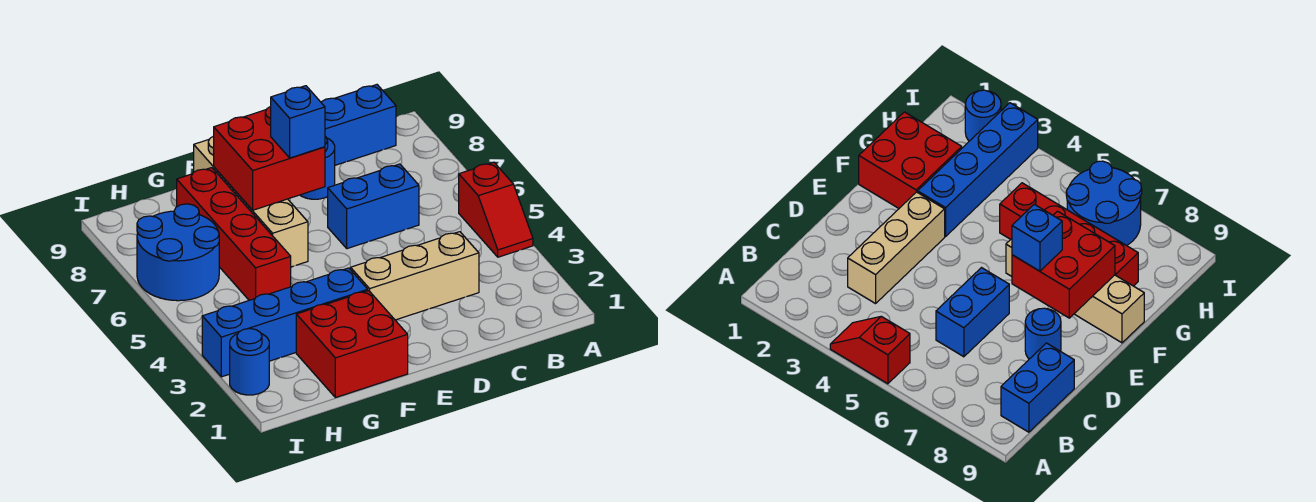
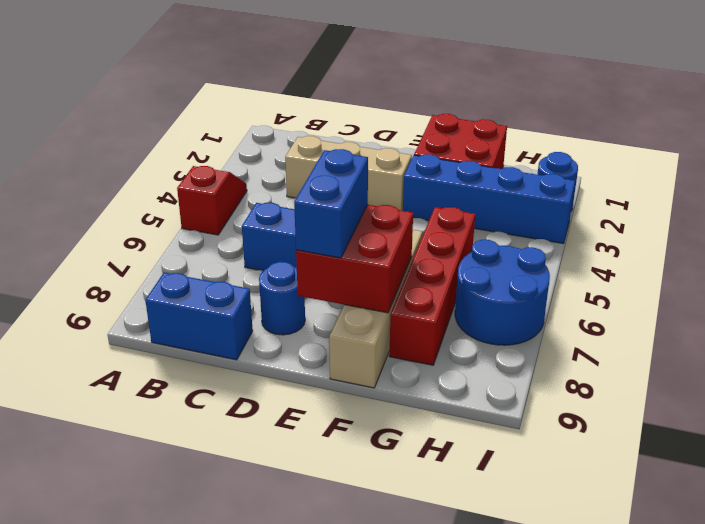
blue 1x1 brick [271,86,325,158] -> blue 1x2 brick [294,149,368,258]

